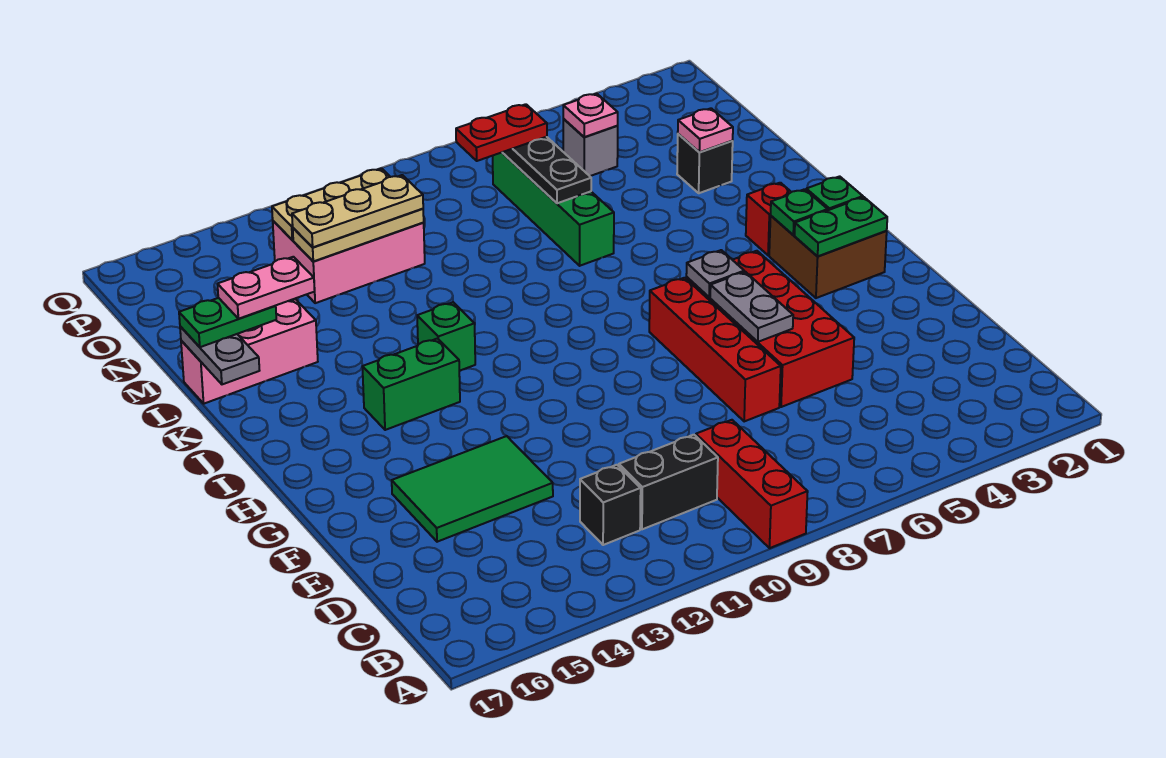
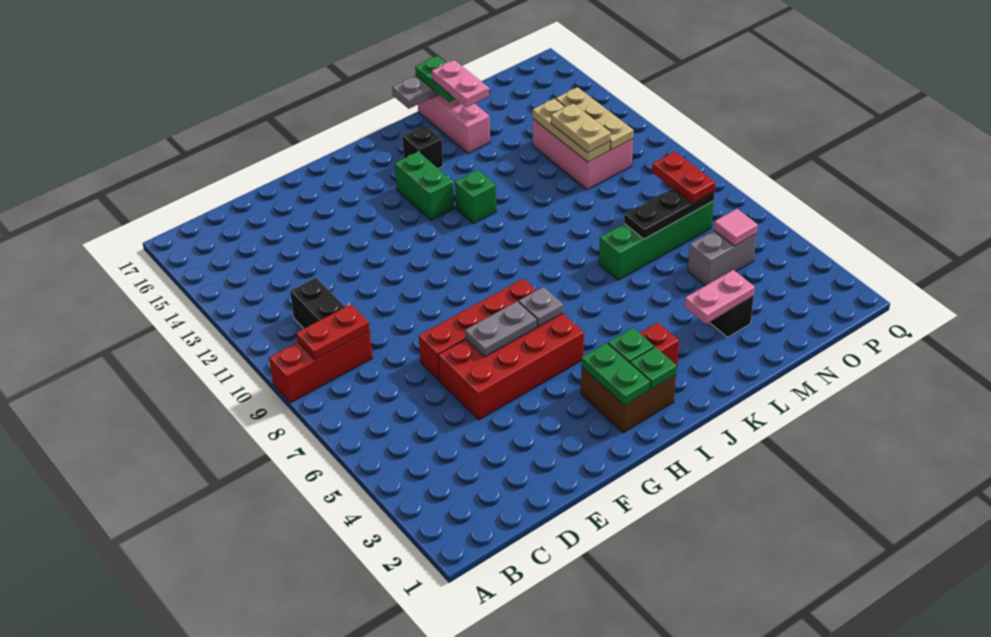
none -> red 1x2 plate [296,304,370,360]
black 1x1 brick [580,465,641,545] -> black 1x1 brick moved to [402,125,443,168]
green 2x3 tile [392,436,553,542] -> none
pink 1x1 plate [678,108,733,152] -> pink 1x2 plate [684,270,755,324]
tan 1x3 plate [292,175,423,247] -> tan 1x2 plate [551,104,611,153]
grey 1x1 brick [563,119,618,176] -> grey 1x2 brick [688,231,757,286]
pink 1x1 plate [563,93,618,137] -> pink 1x1 tile [714,209,758,246]

